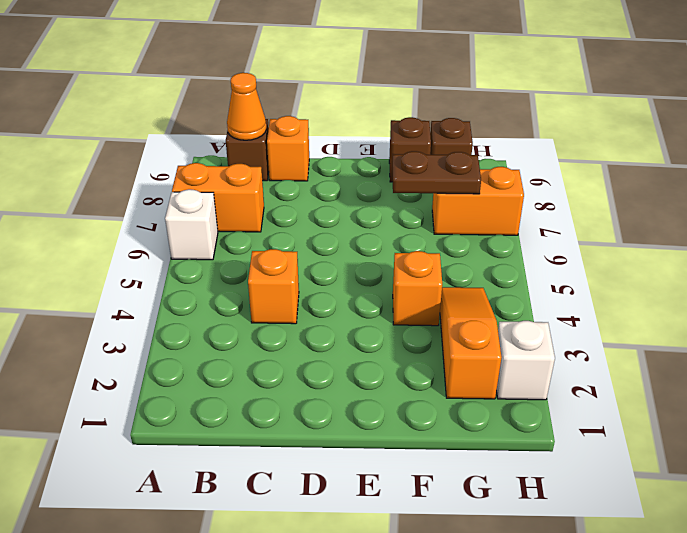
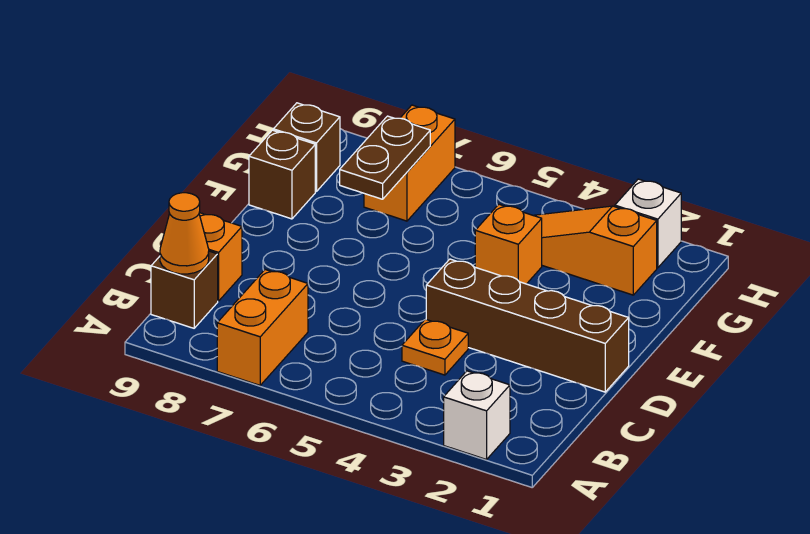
white 1x1 brick [165,189,218,260] -> white 1x1 brick moved to [444,371,510,459]
orange 1x1 brick [248,249,299,324] -> orange 1x1 plate [402,319,468,375]
none -> brown 1x4 brick [426,259,629,392]

